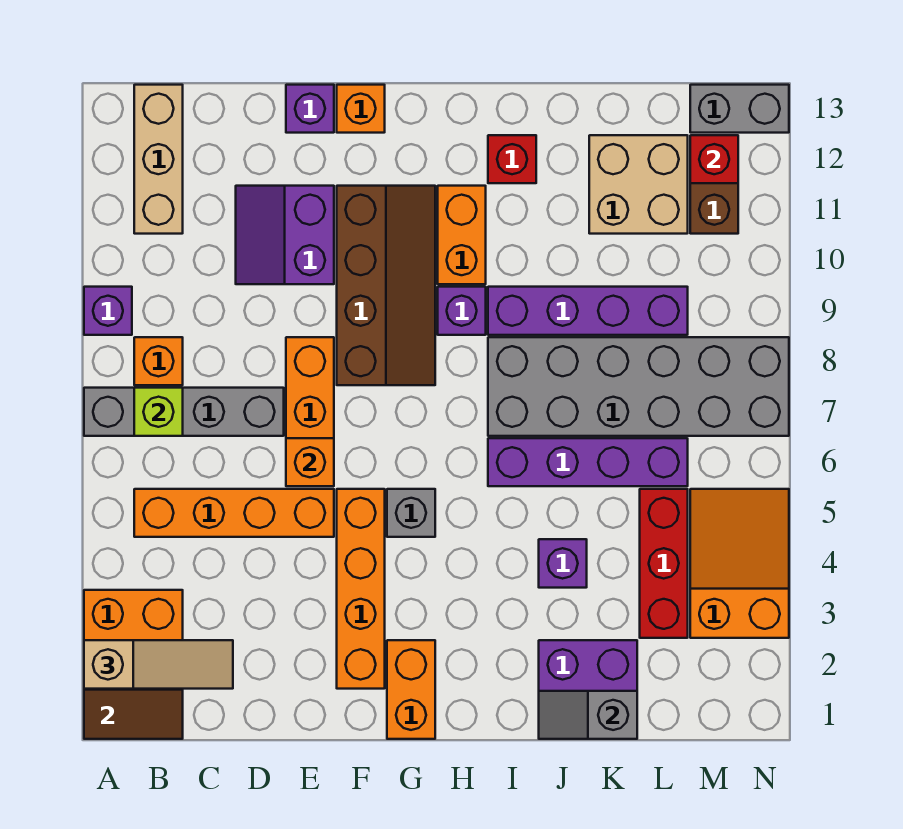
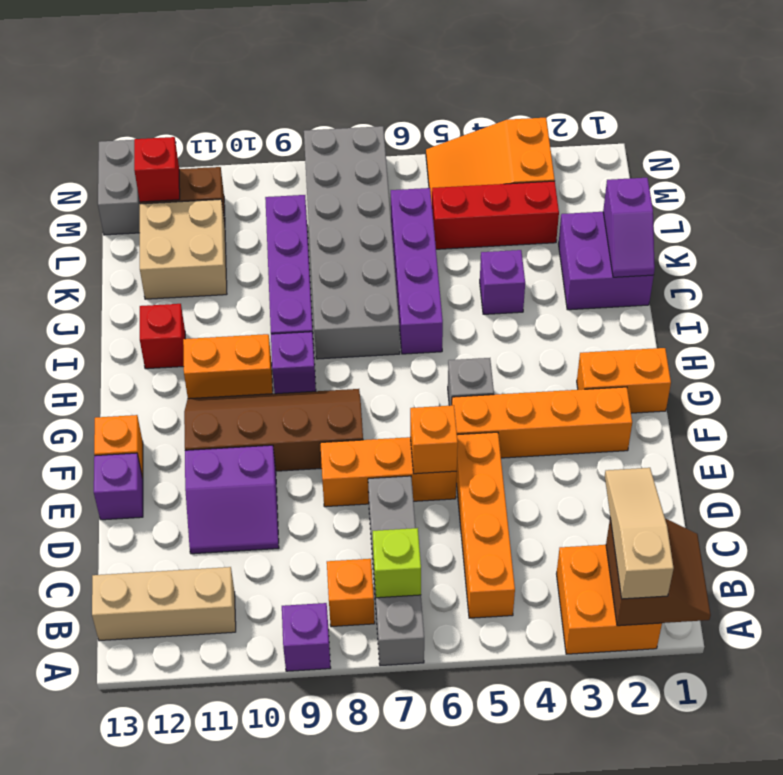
grey 1x2 slope [539,691,637,739] -> purple 1x2 slope [603,178,655,277]

